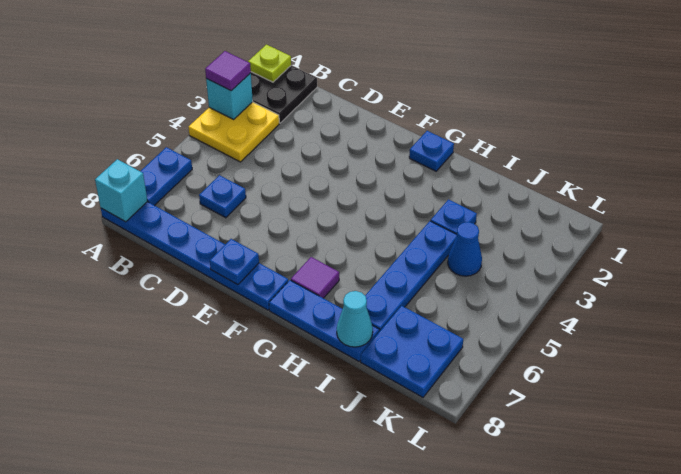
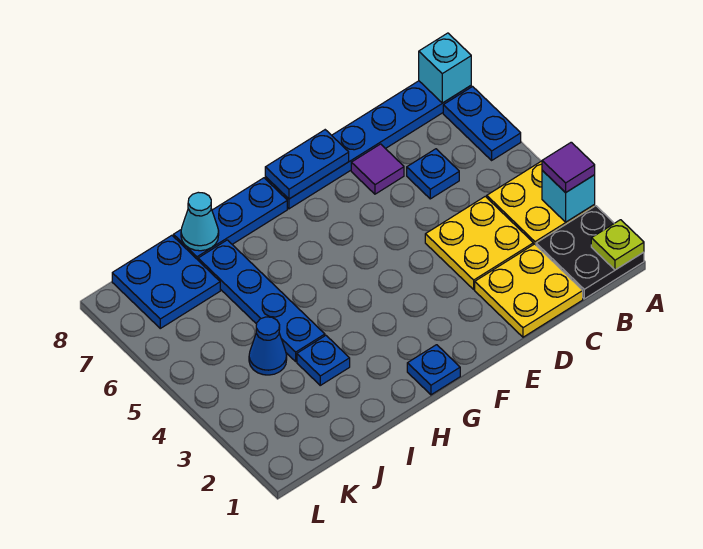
none -> yellow 2x2 plate [475,244,583,337]
none -> yellow 2x2 plate [425,196,533,289]
blue 1x1 plate [210,239,259,285] -> blue 1x2 plate [265,130,349,199]
purple 1x1 tile [291,257,339,298] -> purple 1x1 tile moved to [351,144,404,194]

